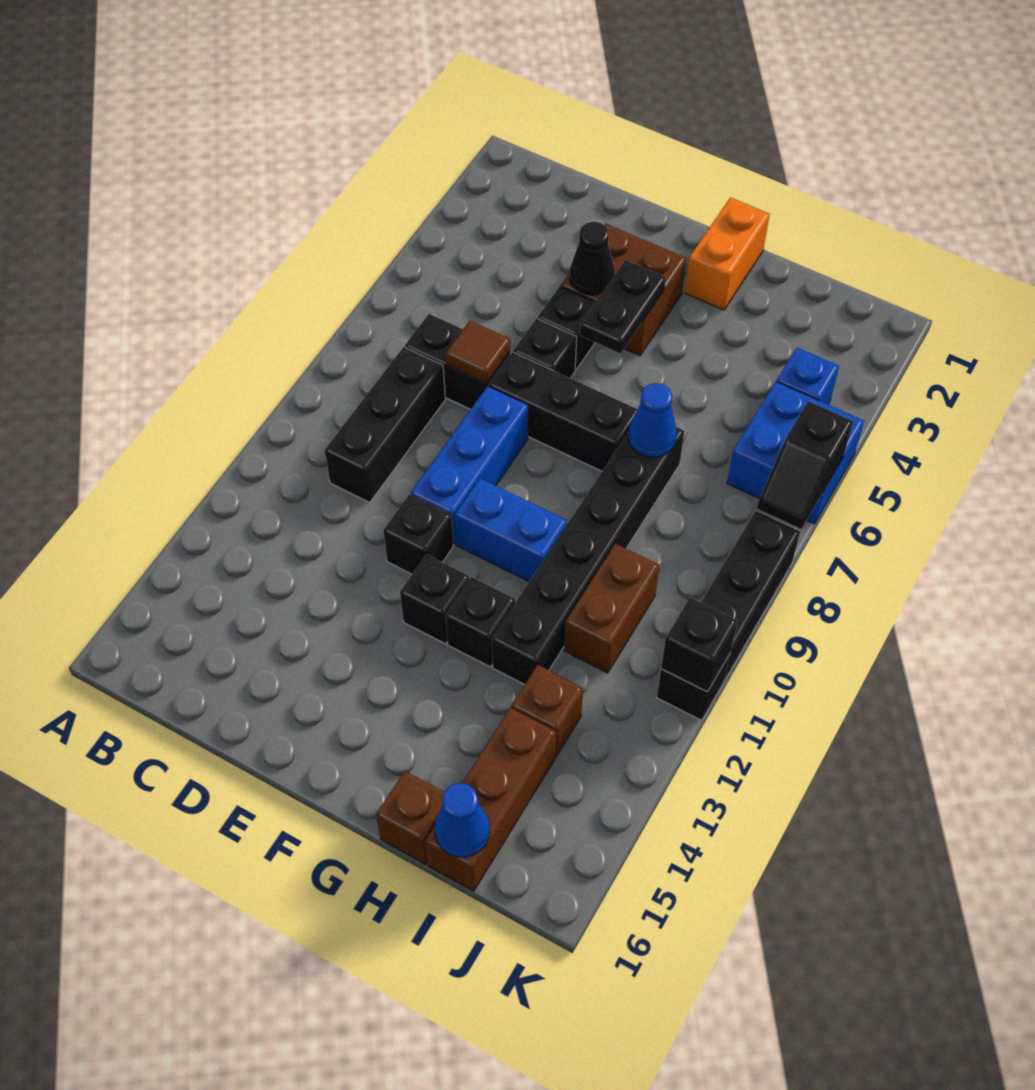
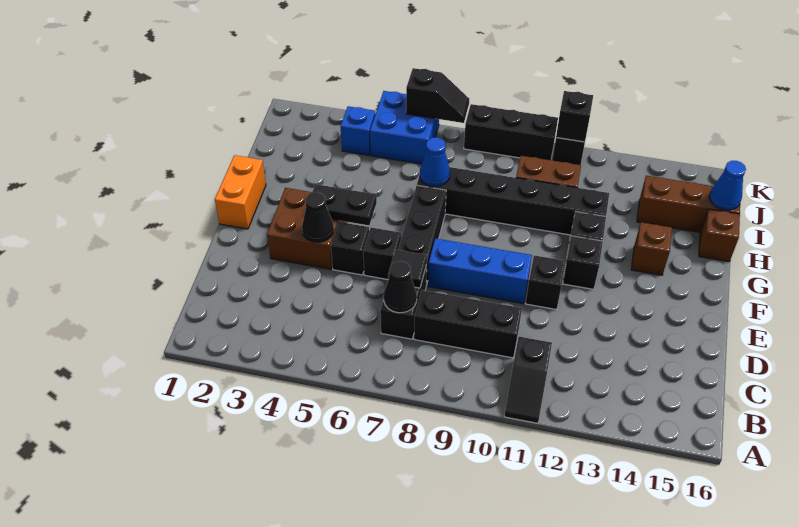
none -> black 1x2 slope [504,337,552,423]
none -> black 1x1 cone [384,261,417,313]
brown 1x1 tile [446,321,510,383] -> black 1x1 tile [388,250,427,288]
blue 1x2 brick [455,479,567,582] -> none
orange 1x2 brick [685,197,770,310] -> orange 1x2 brick turned to [215,155,266,229]
brown 1x1 brick [512,665,583,756] -> brown 1x1 brick moved to [631,222,672,275]

